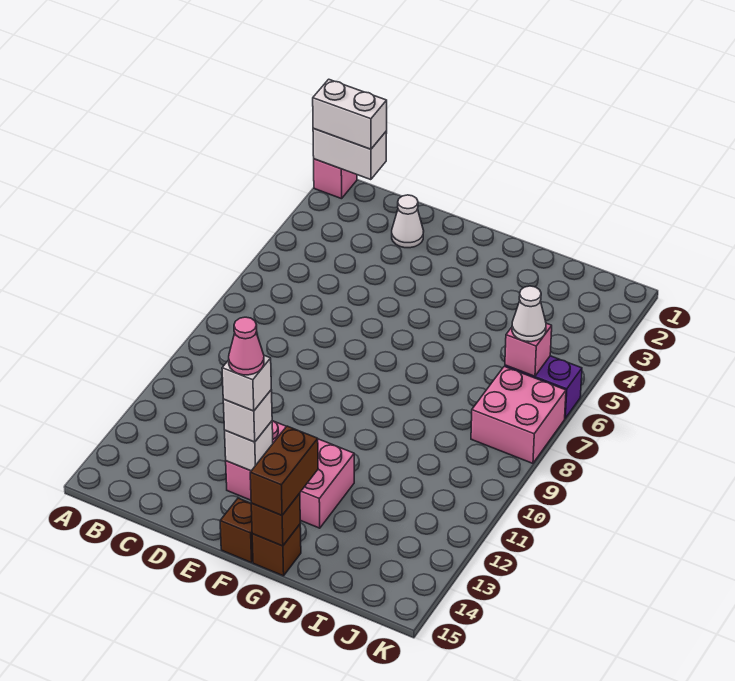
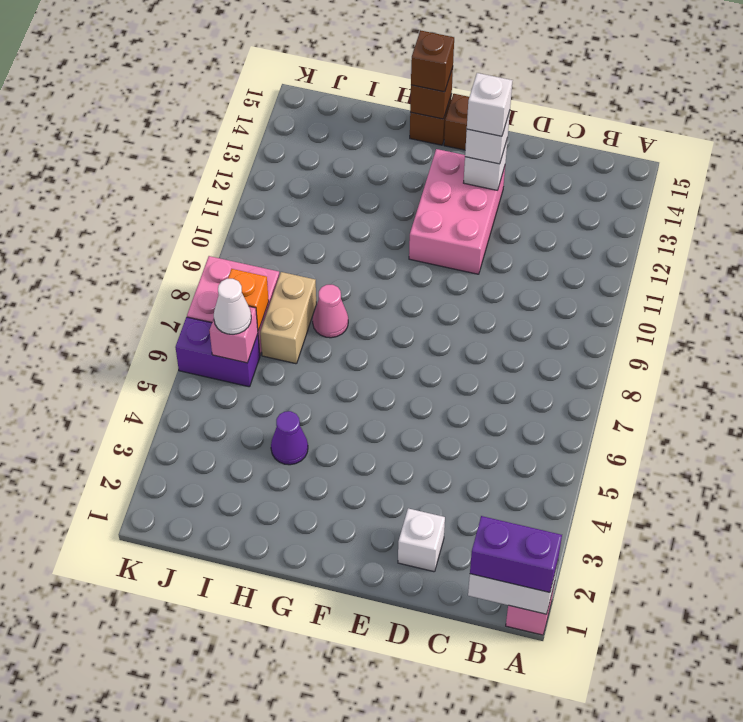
white 1x2 brick [313,79,387,149] -> purple 1x2 brick [470,516,562,592]
white 1x1 cone [392,195,424,248] -> white 1x1 brick [398,508,445,572]
pink 2x3 brick [226,421,354,528] -> pink 2x3 brick turned to [409,149,505,274]
pink 1x1 cone [229,317,264,375] -> pink 1x1 cone moved to [313,285,348,338]
brown 1x2 brick [250,426,318,515] -> brown 1x1 brick [411,30,454,92]
none -> purple 1x1 cone [271,411,308,465]
none -> tan 1x2 brick [260,272,316,364]
none -> orange 1x1 brick [228,269,269,331]

